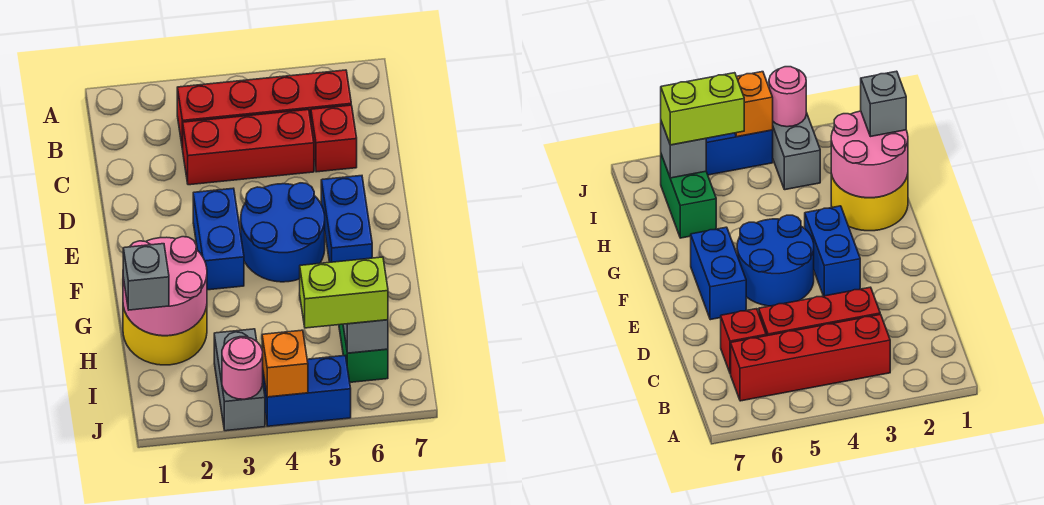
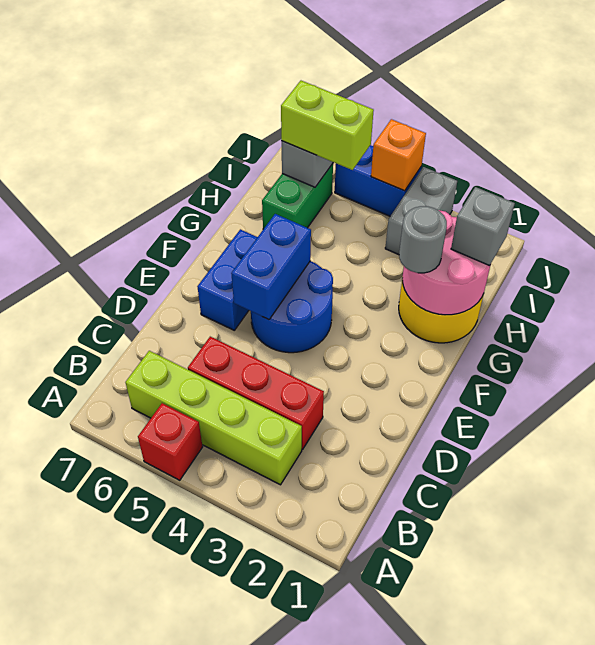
red 1x4 brick [177,70,351,149] -> lime 1x4 brick [126,351,302,485]
red 1x1 brick [311,105,357,172] -> red 1x1 brick moved to [138,403,203,480]
blue 1x2 brick [193,188,244,290] -> blue 1x2 brick moved to [231,214,311,320]
none -> grey 1x1 round brick [399,206,447,273]
pink 1x1 round brick [222,337,263,399] -> none

